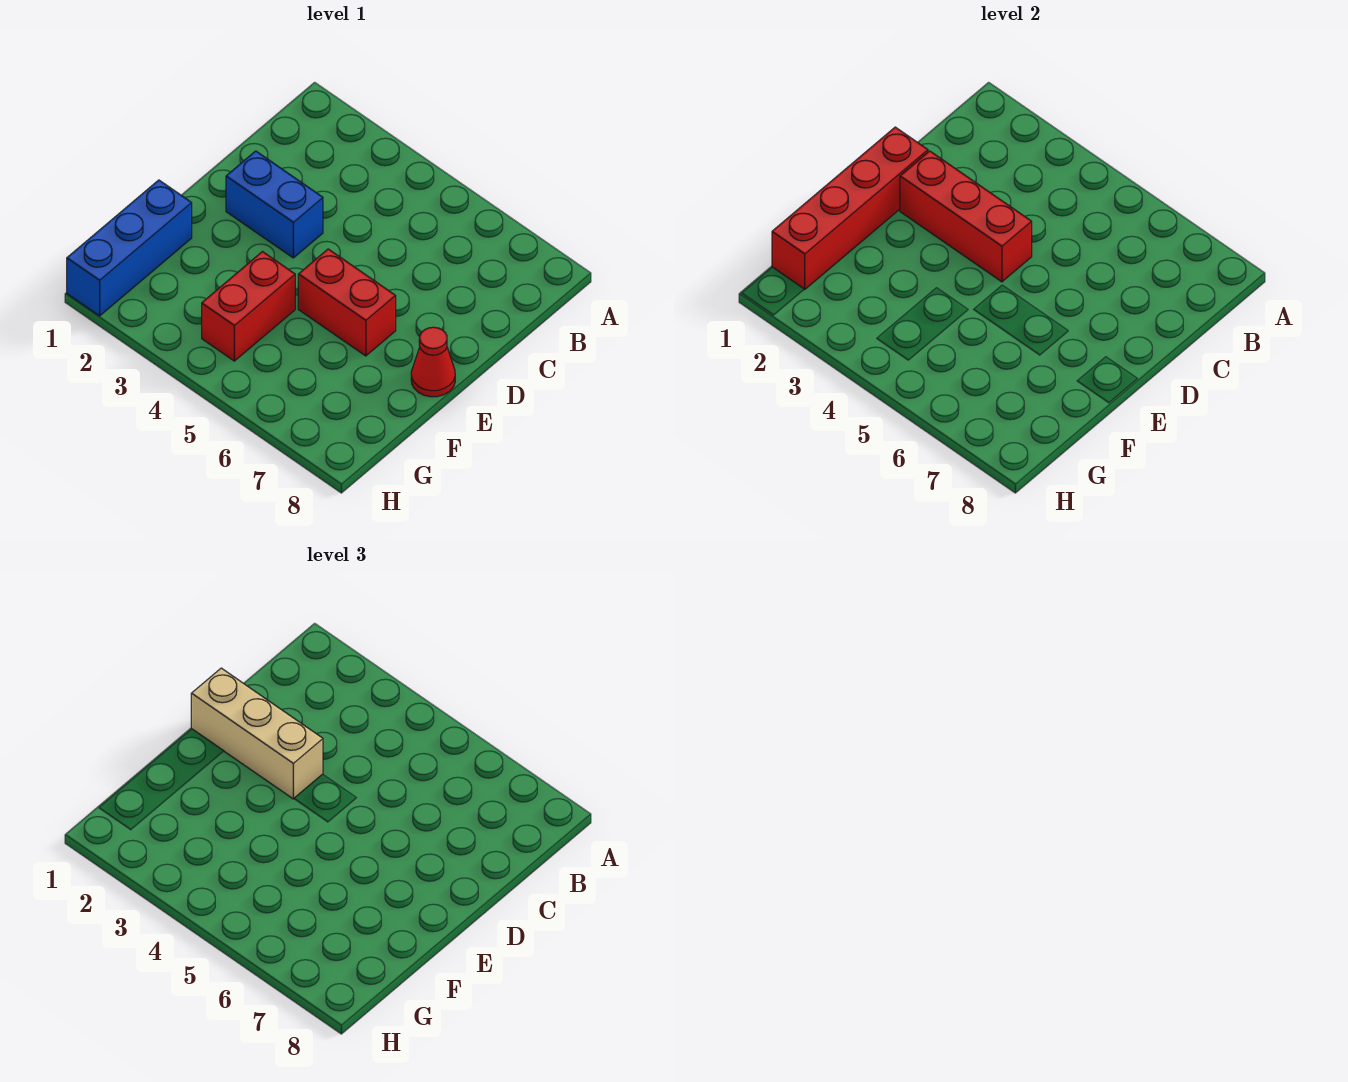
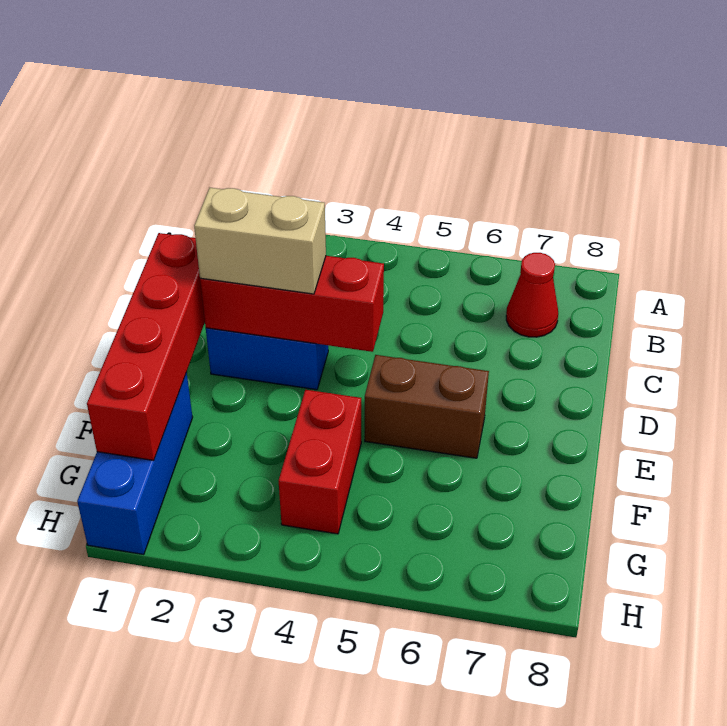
tan 1x3 brick [191,668,323,799] -> tan 1x2 brick [194,188,326,294]
red 1x2 brick [298,249,396,356] -> brown 1x2 brick [365,355,489,458]
red 1x1 cone [411,327,455,397] -> red 1x1 cone moved to [506,253,558,337]

